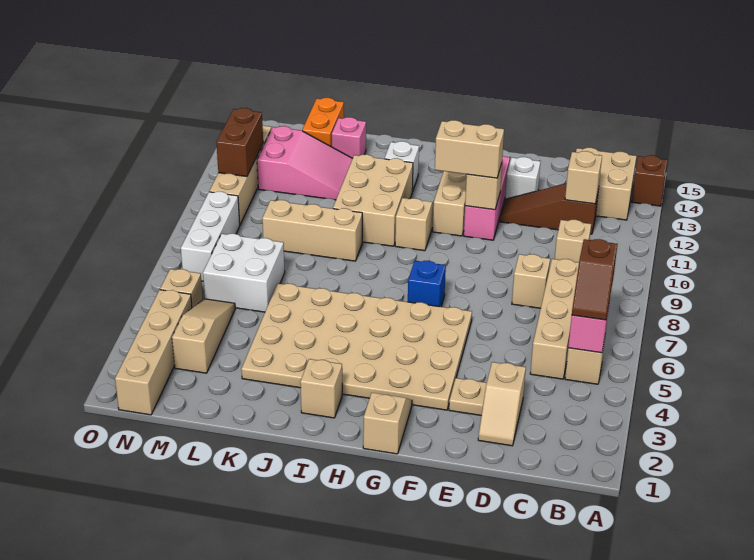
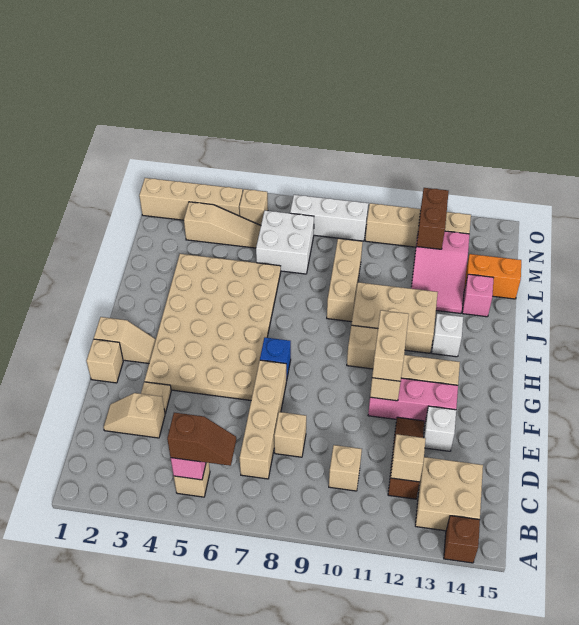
brown 1x2 slope [572,239,617,320] -> brown 1x2 slope turned to [167,413,236,466]
tan 1x4 brick [530,259,579,379] -> tan 1x4 brick turned to [240,360,286,479]
tan 1x1 brick [300,359,342,418] -> tan 1x1 brick moved to [86,339,123,383]
brown 1x2 brick [216,108,263,177] -> brown 1x2 brick turned to [417,188,449,249]

